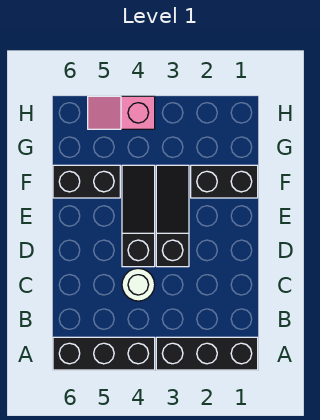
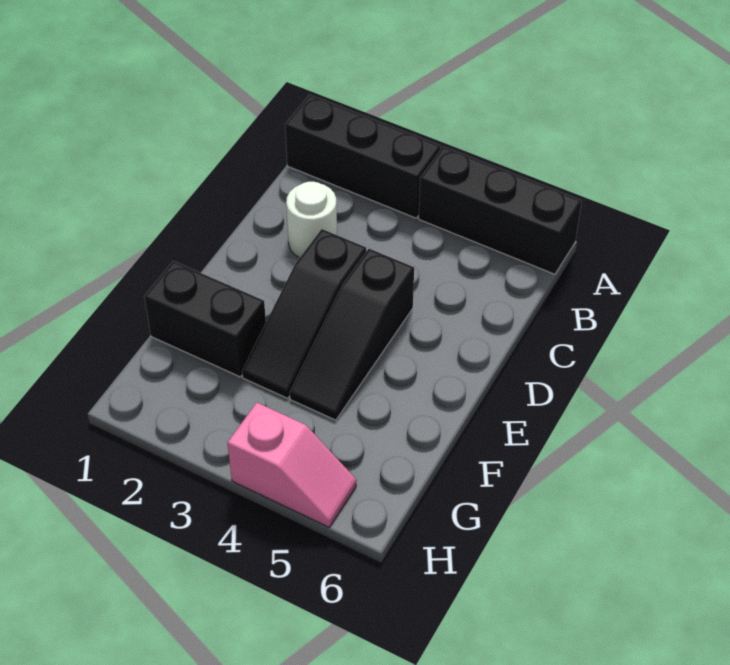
white 1x1 round brick [122,268,155,301] -> white 1x1 round brick moved to [286,182,337,258]
black 1x2 brick [53,165,120,198] -> none

